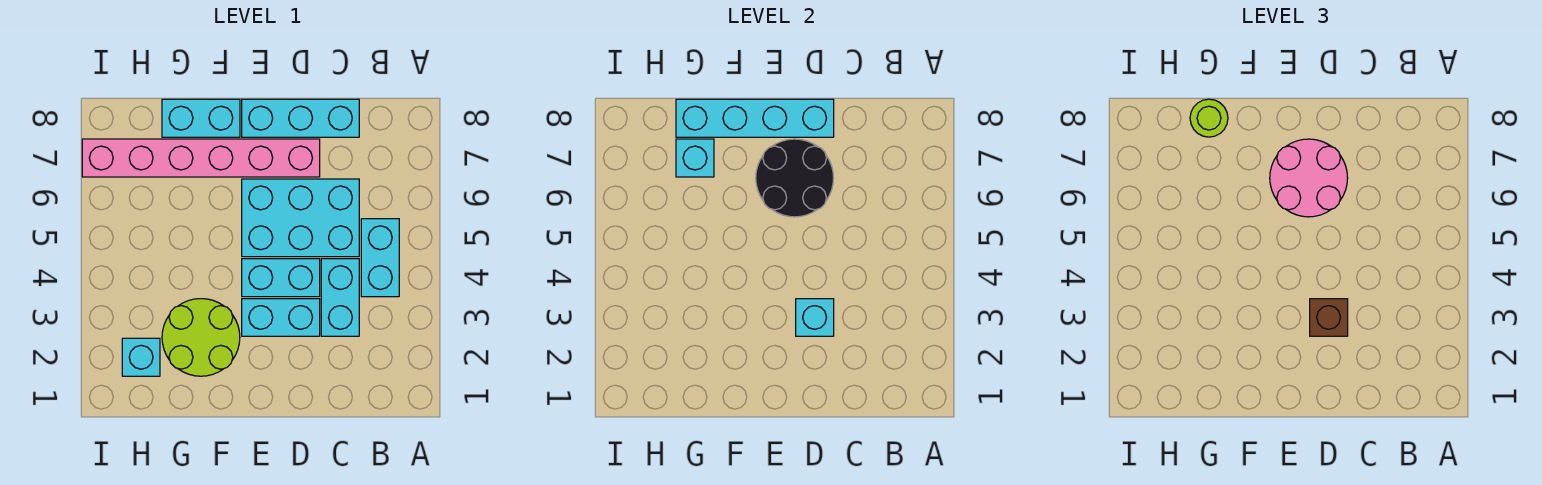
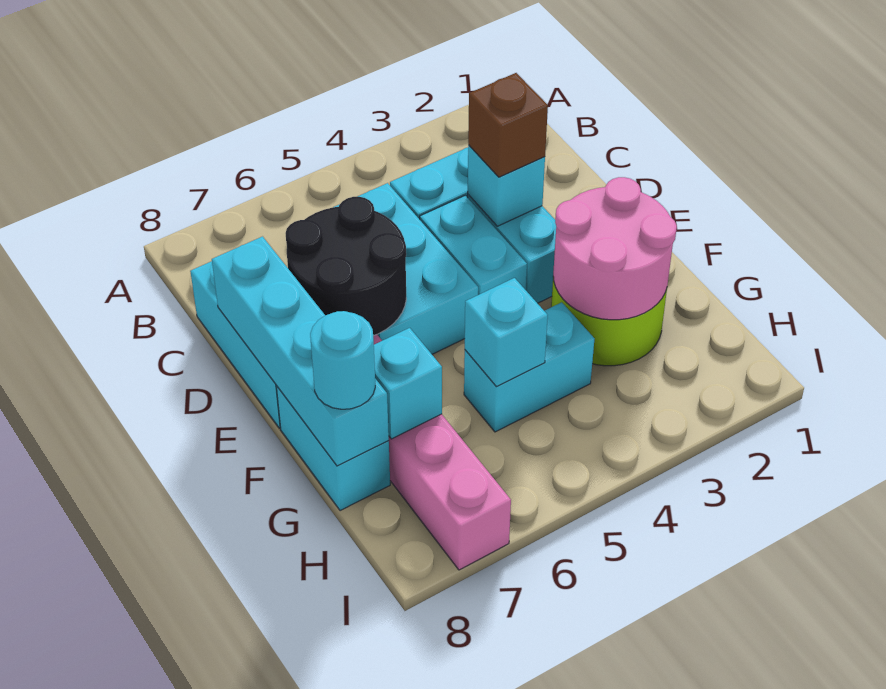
cyan 1x2 brick [361,219,399,297] -> cyan 1x2 brick moved to [464,302,594,432]
pink 2x2 round brick [1270,139,1348,217] -> pink 2x2 round brick moved to [553,177,677,320]
lime 1x1 round brick [1190,99,1228,137] -> cyan 1x1 round brick [310,311,375,409]
cyan 1x1 brick [122,338,160,376] -> cyan 1x1 brick moved to [465,278,548,387]

